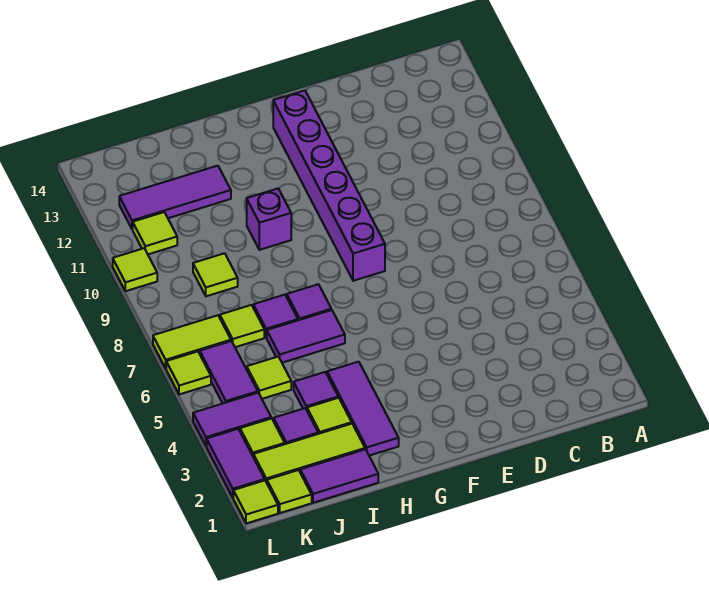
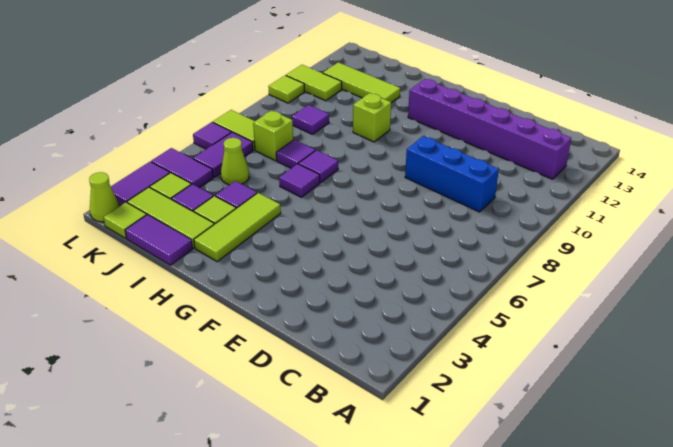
none -> blue 1x3 brick [405,136,499,212]
purple 1x6 brick [273,90,385,281] -> purple 1x6 brick turned to [408,79,571,179]
purple 1x3 tile [327,362,399,456] -> lime 1x3 tile [194,193,281,261]
purple 1x2 tile [267,310,345,363] -> purple 1x1 tile [279,164,320,197]
purple 1x1 brick [247,189,291,250] -> lime 1x1 brick [353,93,391,142]
purple 1x3 tile [119,166,231,229] -> lime 1x3 tile [323,62,400,103]
lime 1x1 tile [247,357,291,399] -> lime 1x1 cone [221,138,249,185]
lime 1x1 tile [220,305,264,347] -> lime 1x1 brick [253,110,293,161]
lime 1x1 tile [193,253,238,296] -> purple 1x1 tile [292,105,329,134]
lime 1x1 tile [133,212,177,254] -> lime 1x2 tile [286,65,342,101]
lime 1x1 tile [233,480,278,523] -> lime 1x1 cone [89,172,119,222]
lime 1x1 tile [166,351,211,394] -> purple 1x1 tile [193,122,231,149]

